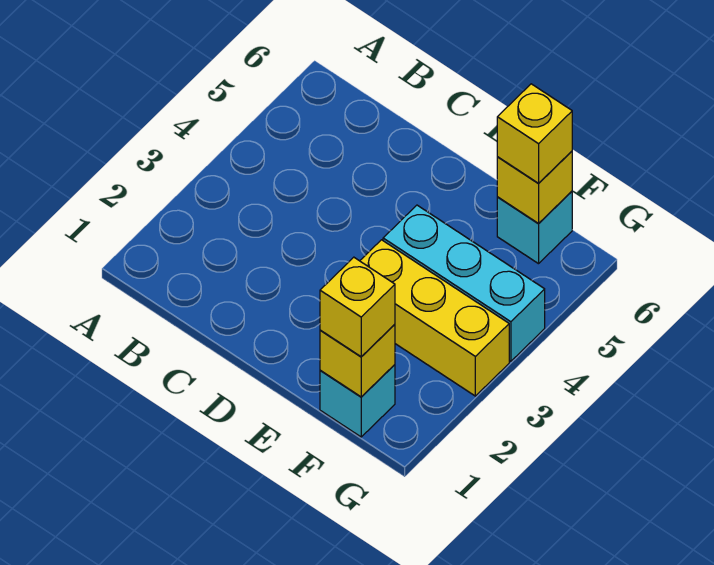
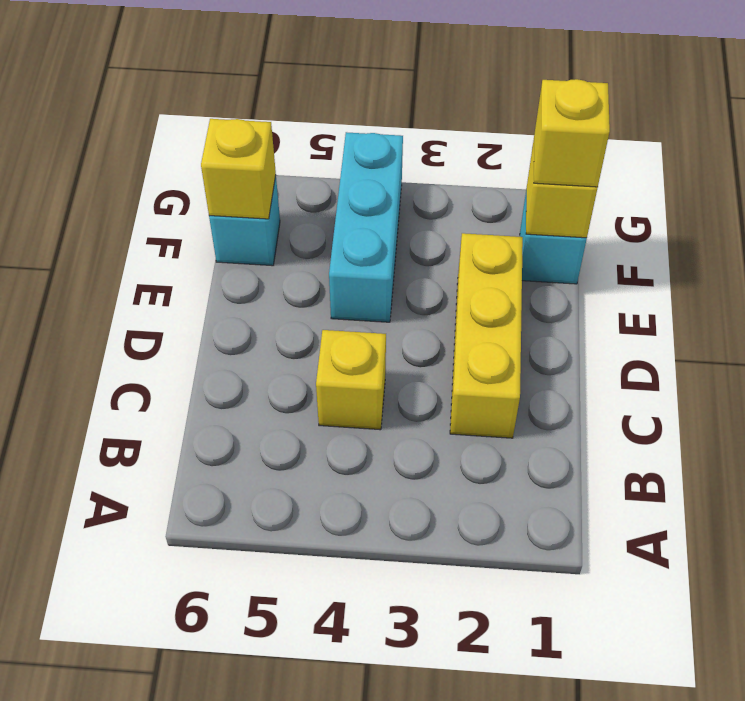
yellow 1x3 brick [360,240,509,396] -> yellow 1x3 brick moved to [450,233,523,438]
yellow 1x1 brick [497,84,572,183] -> yellow 1x1 brick moved to [316,330,386,430]

